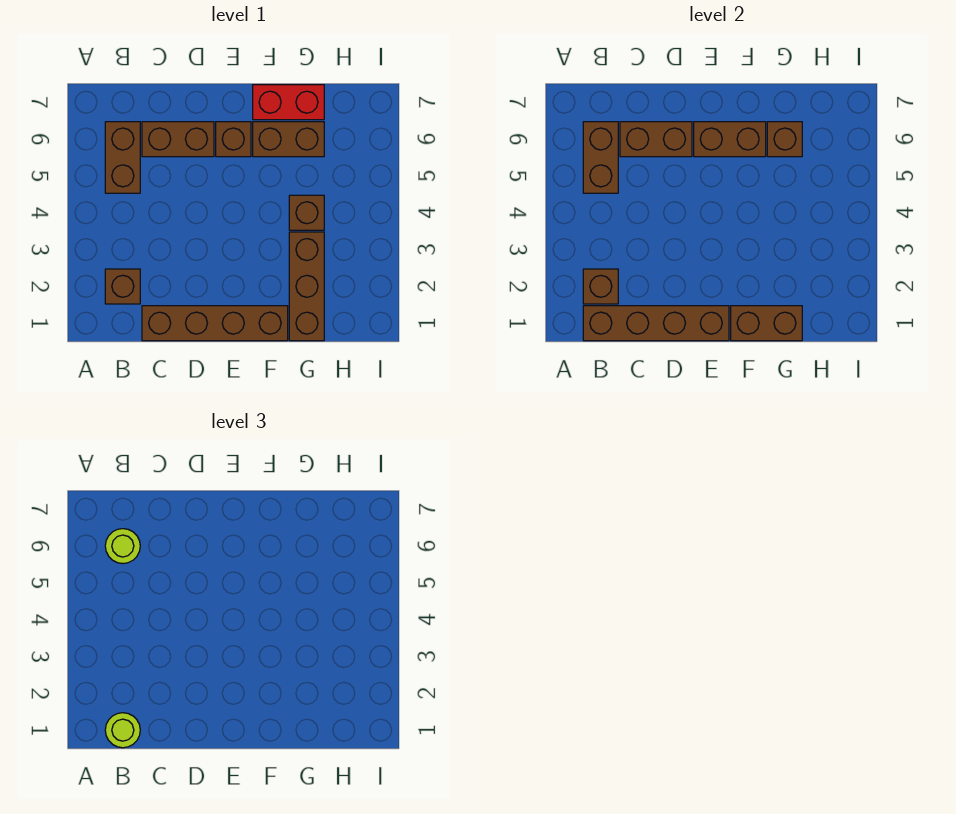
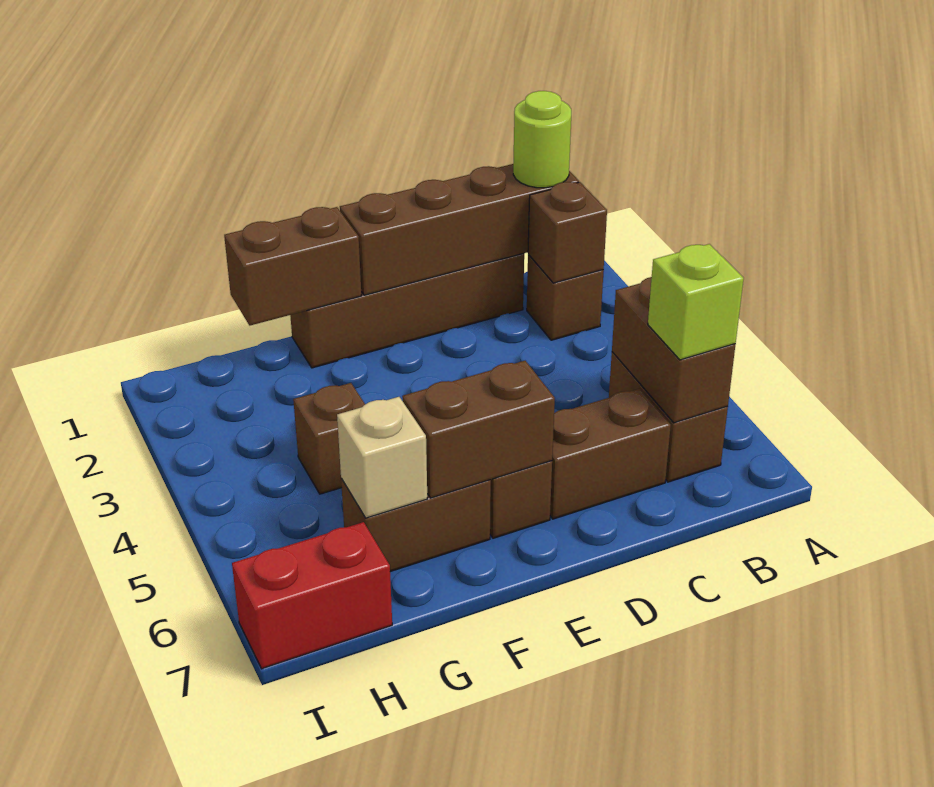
lime 1x1 round brick [105,529,140,564] -> lime 1x1 brick [648,244,744,360]
brown 1x2 brick [620,122,692,157] -> none
red 1x2 brick [253,85,324,120] -> red 1x2 brick moved to [232,522,392,669]
brown 1x3 brick [289,232,324,341] -> none
brown 1x1 brick [767,122,802,157] -> tan 1x1 brick [337,397,427,518]

